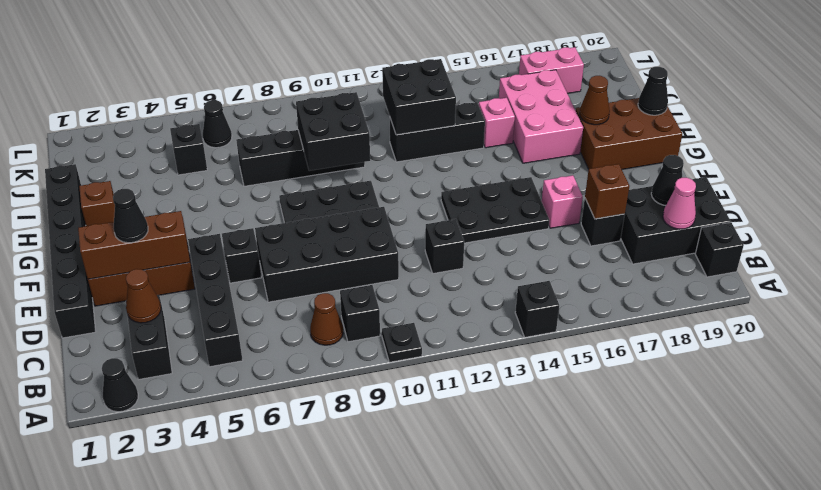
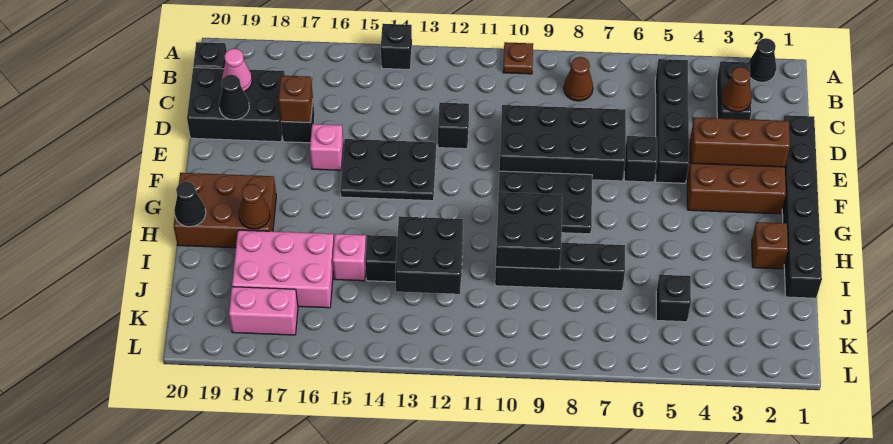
black 1x1 plate [382,323,422,362] -> brown 1x1 plate [503,42,533,74]
black 1x1 brick [340,285,380,342] -> none
black 1x1 cone [113,189,148,243] -> none
pink 2x3 brick [499,70,583,163] -> pink 2x3 brick turned to [232,230,334,308]
black 1x1 cone [203,100,232,148] -> none

